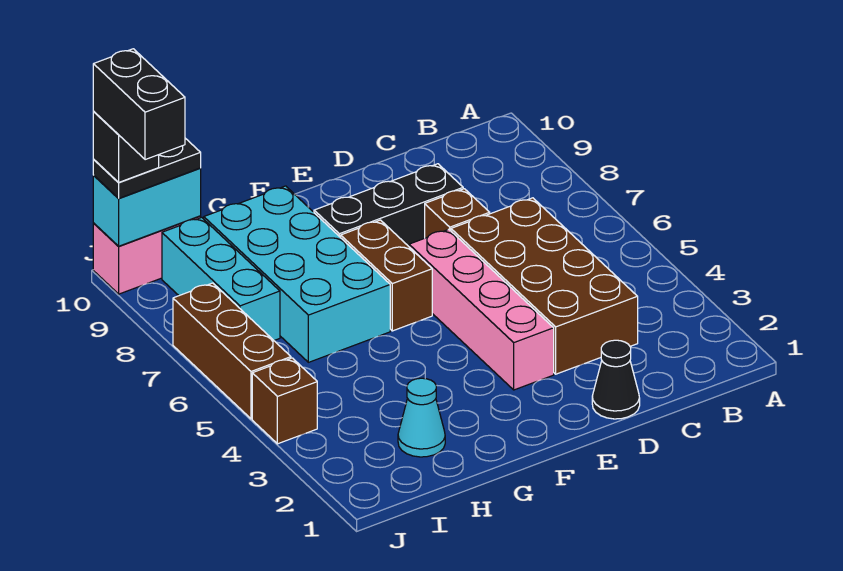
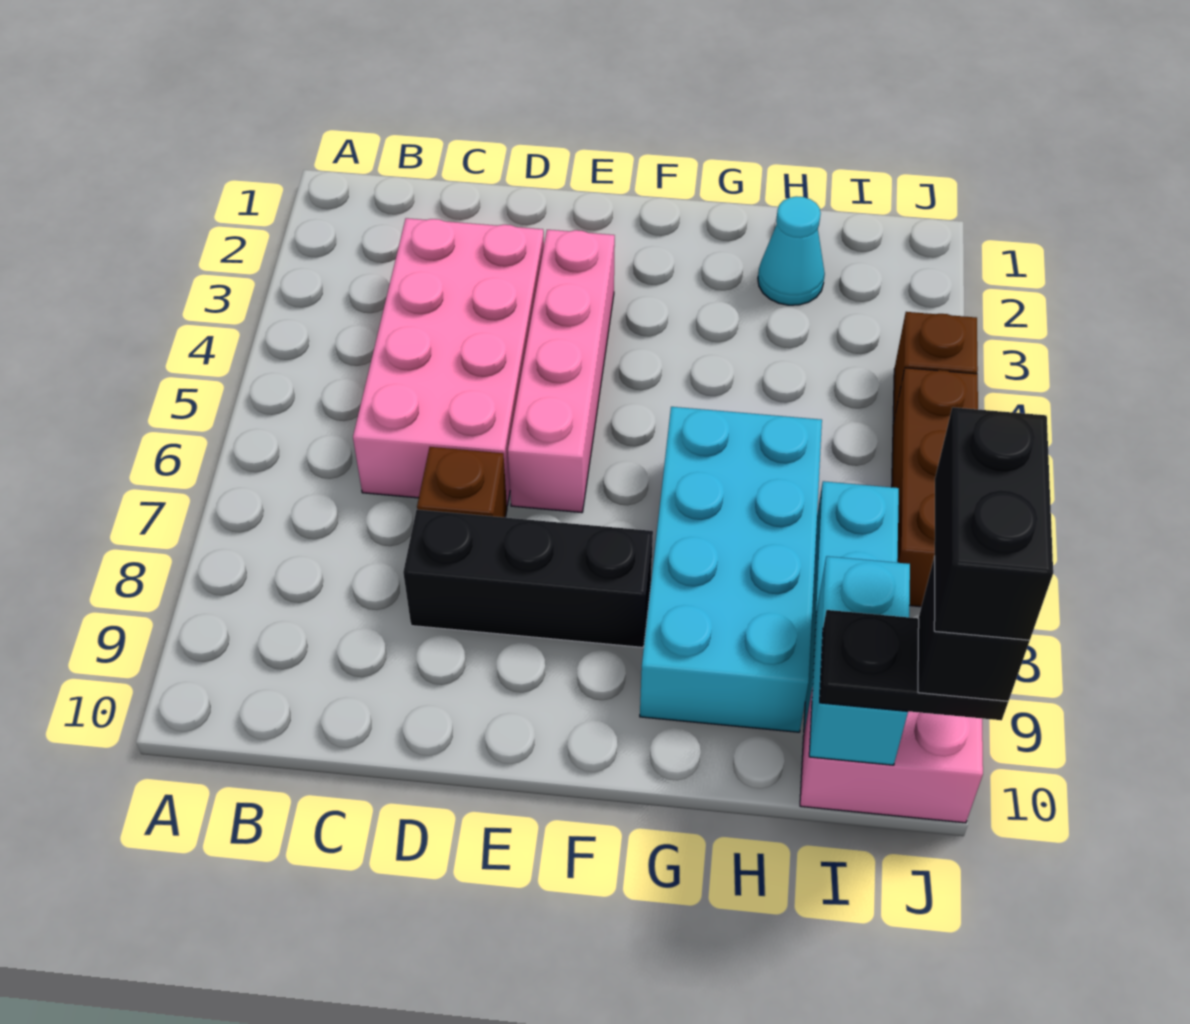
brown 2x4 brick [451,198,638,374] -> pink 2x4 brick [353,218,544,506]
black 1x1 cone [592,340,640,419] -> none
brown 1x2 brick [341,220,432,331] -> none
cyan 1x2 brick [93,168,201,246] -> cyan 1x2 brick turned to [809,556,910,765]

